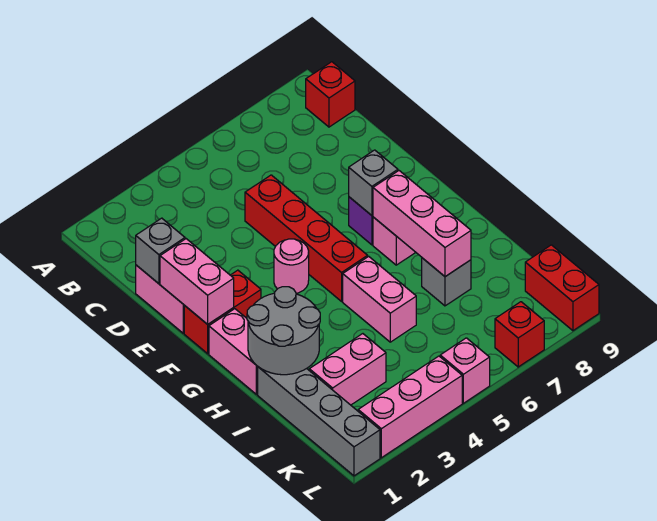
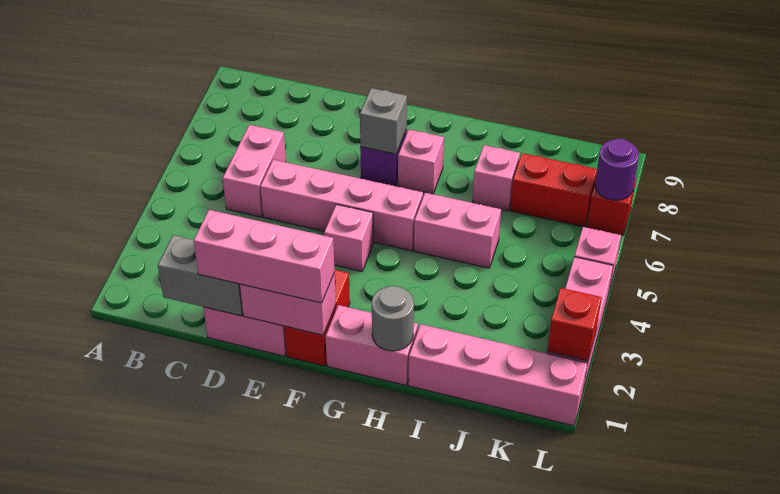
red 1x1 brick [306,62,355,127] -> red 1x1 brick moved to [547,288,602,361]
grey 1x1 brick [136,218,185,284] -> grey 1x2 brick [158,235,243,316]
red 1x4 brick [245,175,368,301] -> pink 1x4 brick [260,160,423,251]
pink 1x1 round brick [274,239,309,293] -> pink 1x1 brick [324,204,373,272]
pink 1x3 brick [373,171,471,277] -> pink 1x3 brick moved to [194,210,335,303]
grey 2x2 round brick [247,287,320,375] -> grey 1x1 round brick [372,286,414,351]
grey 1x4 brick [258,367,380,476] -> pink 1x4 brick [408,324,588,426]
grey 1x1 brick [422,258,471,306] -> pink 1x1 brick [472,145,520,210]
pink 1x2 brick [309,334,386,405] -> pink 1x2 brick moved to [223,125,286,217]
red 1x2 brick [525,245,599,331] -> red 1x2 brick moved to [510,153,597,227]
none -> purple 1x1 round brick [595,139,639,200]

